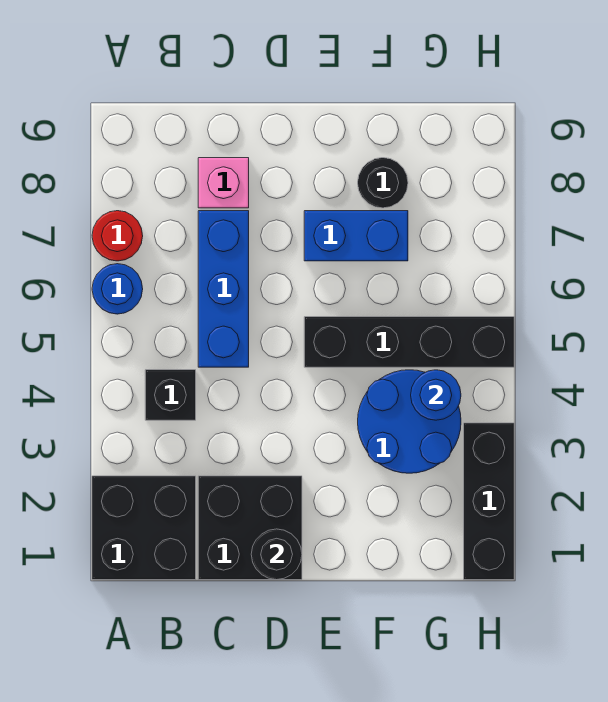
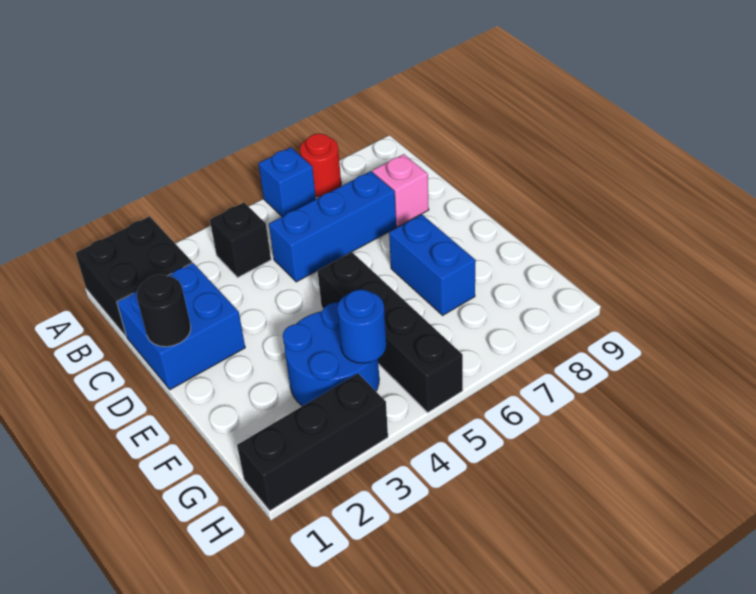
blue 1x1 round brick [92,264,143,314] -> blue 1x1 brick [259,147,316,217]
black 2x2 brick [198,476,302,580] -> blue 2x2 brick [117,263,245,390]
black 1x1 round brick [358,158,408,208] -> none

